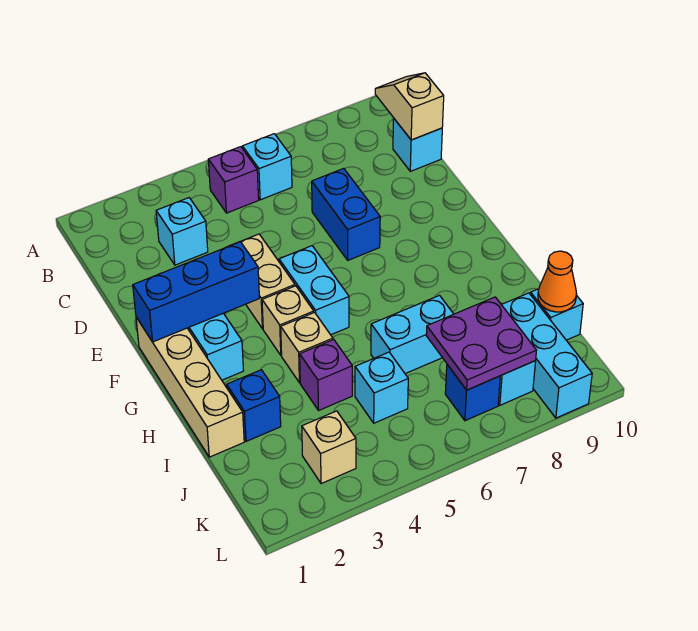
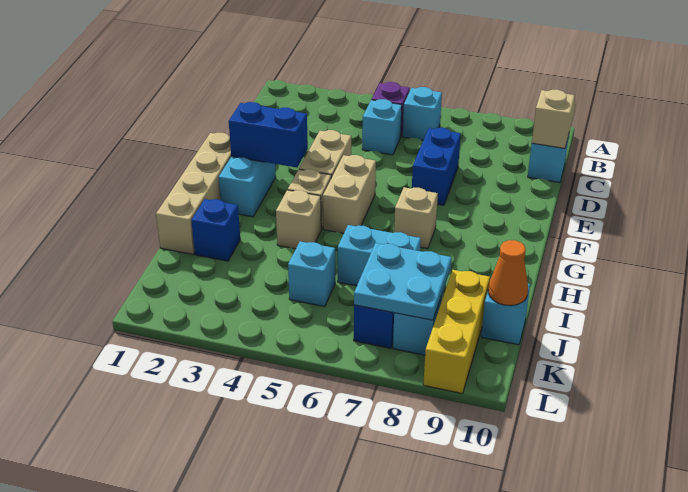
cyan 1x1 brick [156,198,208,265] -> cyan 1x1 brick moved to [362,99,402,155]
blue 1x3 brick [133,242,259,342] -> blue 1x2 brick [229,102,308,168]
cyan 1x2 brick [279,246,349,335] -> tan 1x2 brick [323,155,376,233]
purple 1x1 brick [300,340,352,411] -> none
purple 2x2 plate [426,297,536,390] -> cyan 2x2 plate [354,243,451,320]
cyan 1x3 brick [501,293,592,418] -> yellow 1x3 brick [423,270,490,393]
tan 1x1 brick [302,411,356,484] -> tan 1x1 brick moved to [394,187,438,249]

